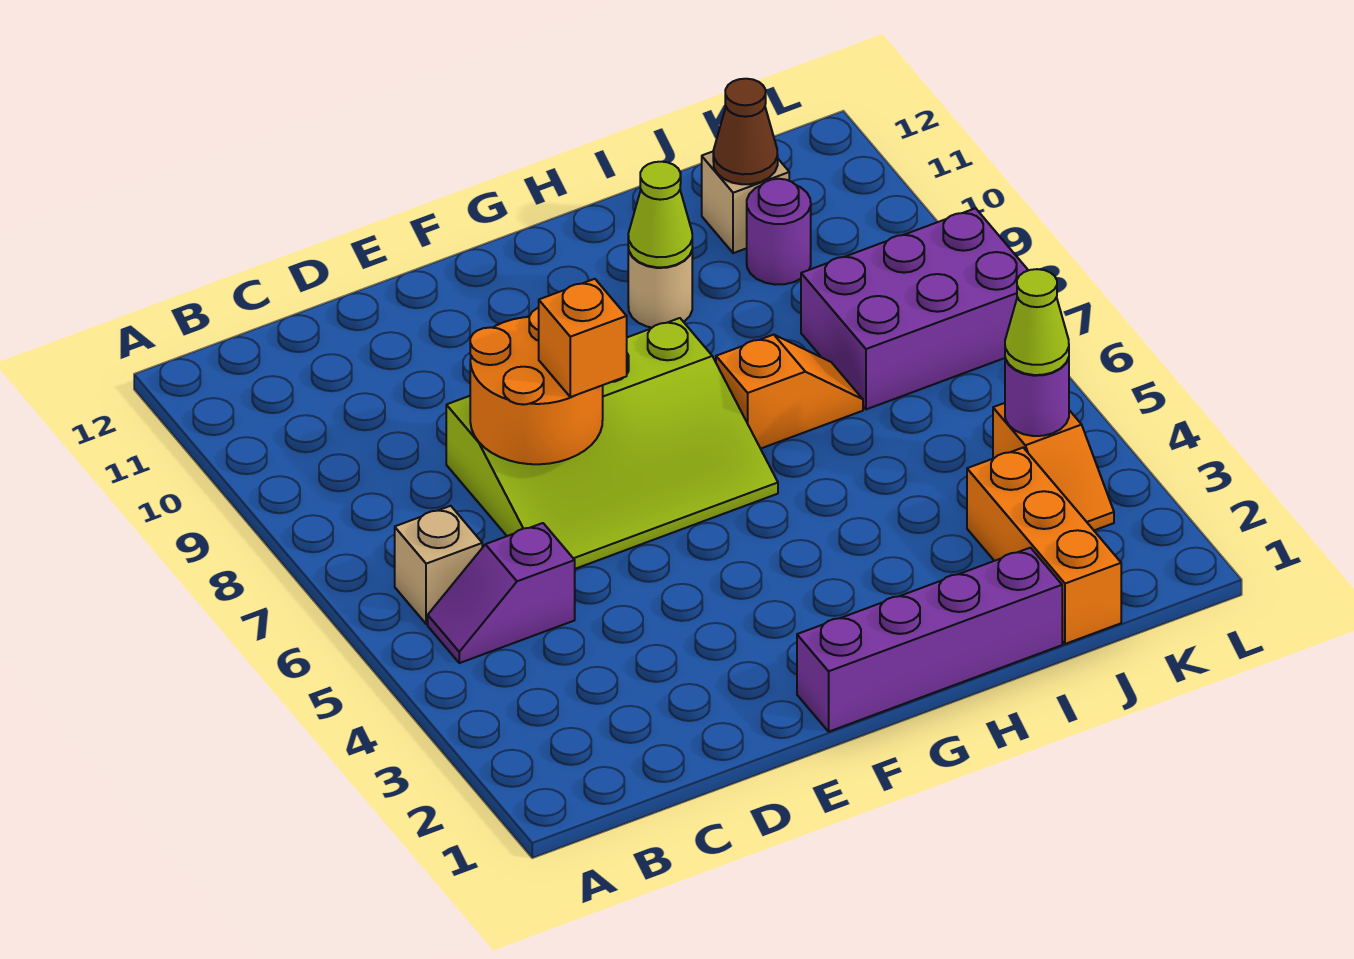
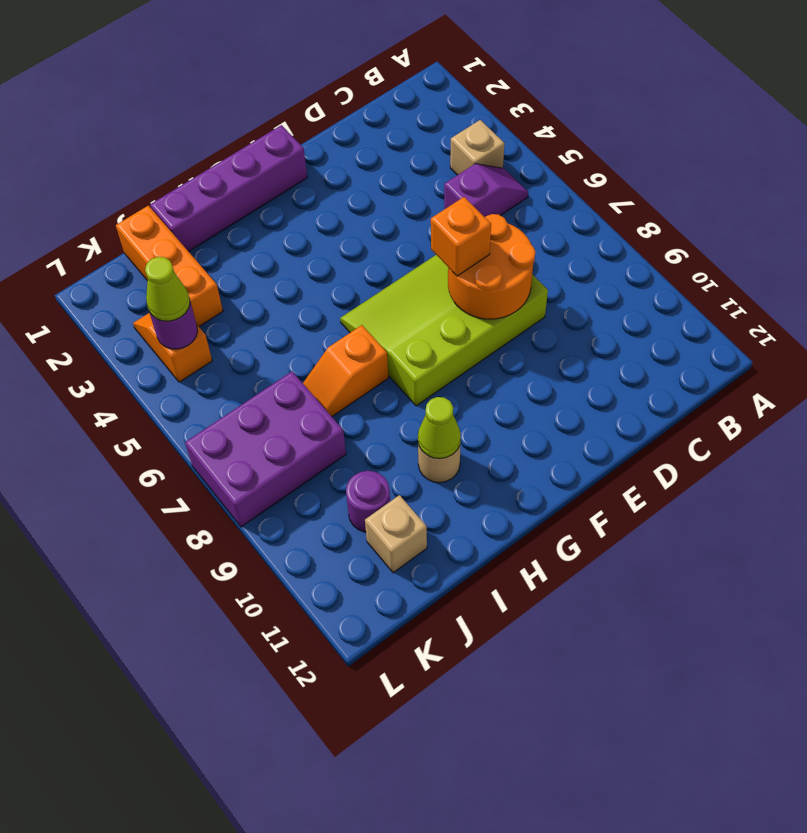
tan 1x1 brick [395,506,482,624] -> tan 1x1 brick moved to [450,120,504,175]
brown 1x1 cone [713,79,778,184] -> none

